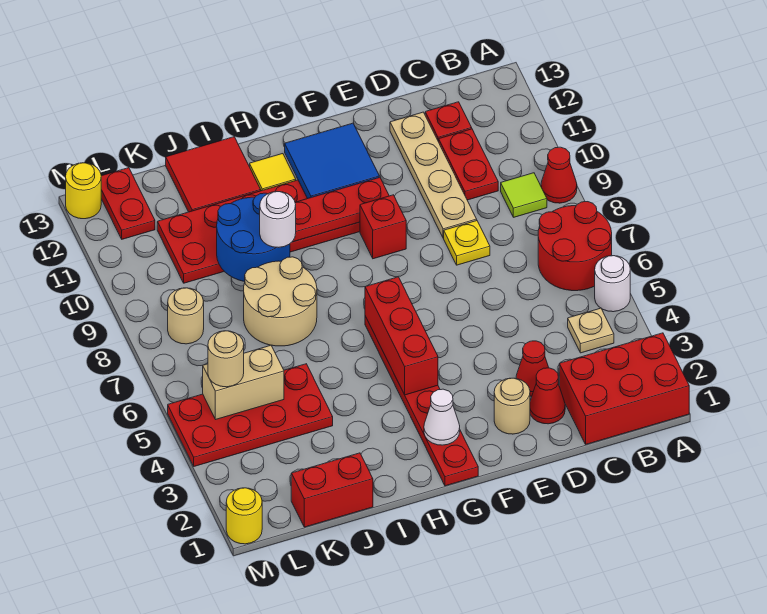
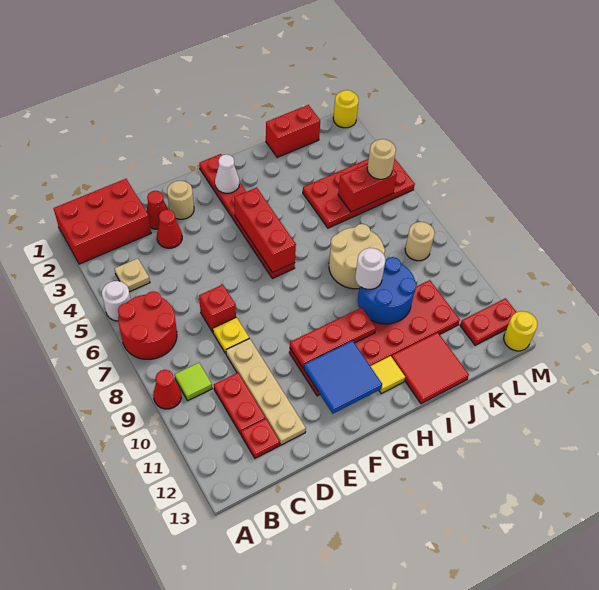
red 1x1 brick [360,195,406,259] -> red 1x1 brick moved to [199,285,236,332]
tan 1x2 brick [203,345,284,419] -> red 1x2 brick [338,164,397,212]
red 1x2 plate [101,168,155,239] -> red 1x2 plate turned to [460,298,516,345]

